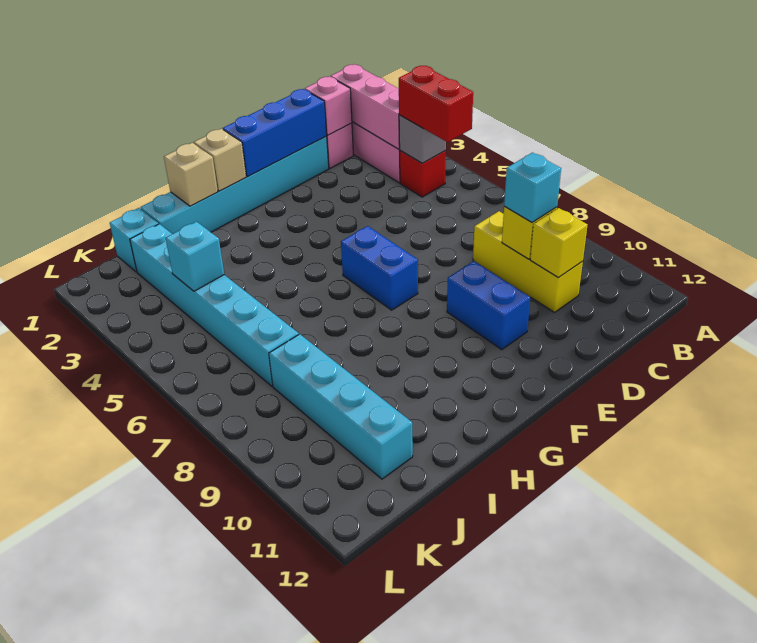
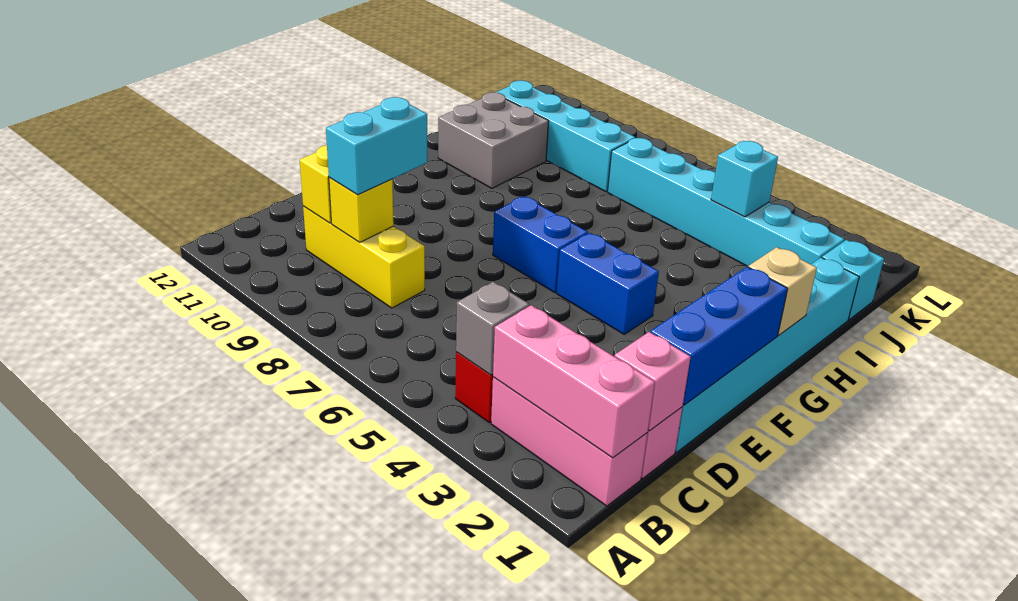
red 1x2 brick [399,66,473,142] -> none
cyan 1x1 brick [504,153,561,222] -> cyan 1x2 brick [326,97,427,195]
blue 1x2 brick [447,261,530,349] -> blue 1x2 brick moved to [557,233,659,334]
tan 1x1 brick [164,143,218,206] -> none
none -> grey 2x2 brick [438,92,549,188]

